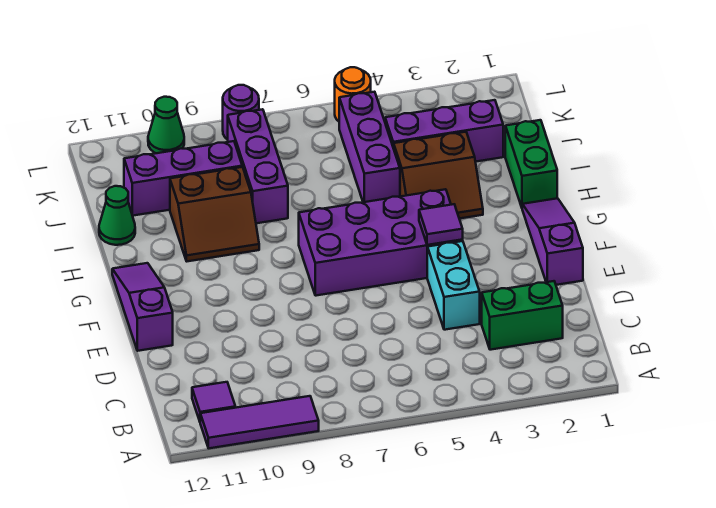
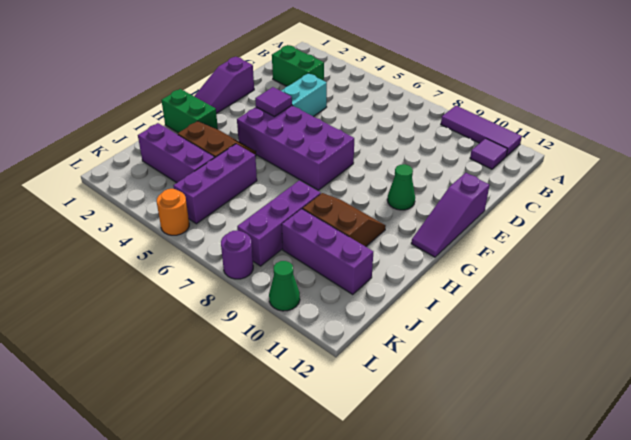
green 1x2 brick [505,120,557,207] -> green 1x2 brick turned to [161,89,218,133]
green 1x1 cone [99,186,135,245] -> green 1x1 cone moved to [387,164,415,210]

